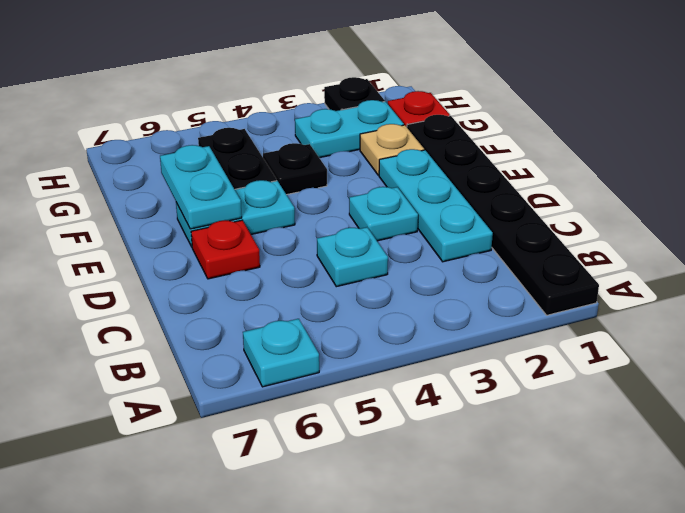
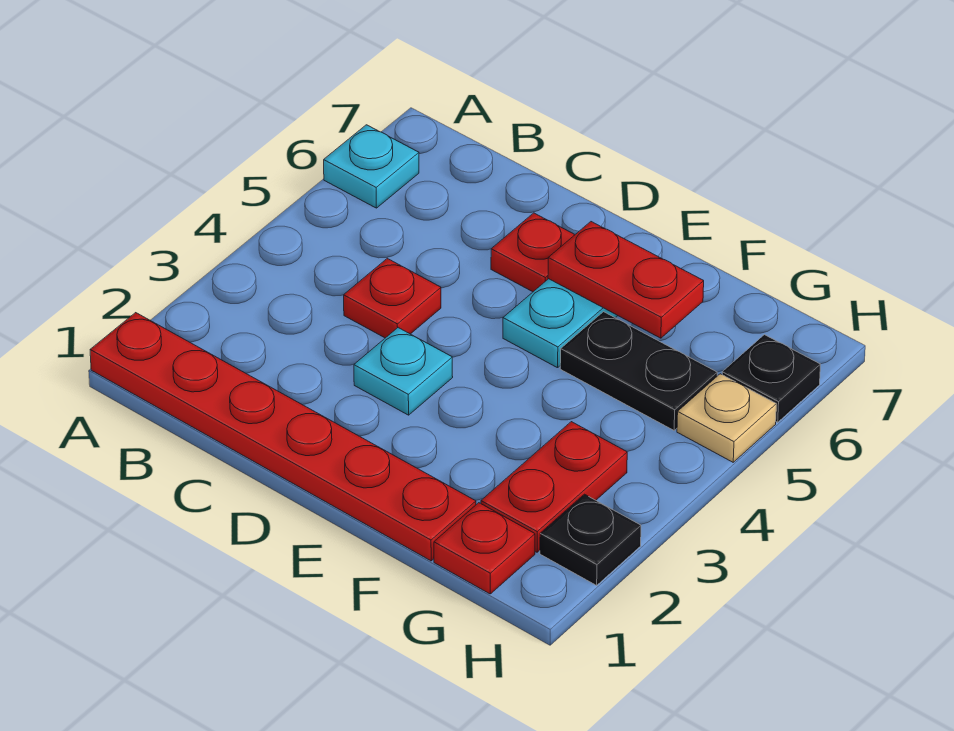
black 1x6 plate [407,115,599,315] -> red 1x6 plate [90,313,476,561]
cyan 1x3 plate [379,149,493,262] -> none
cyan 1x1 plate [317,227,388,287] -> red 1x1 plate [344,258,441,338]
cyan 1x2 plate [160,145,242,229] -> red 1x2 plate [548,222,704,338]
tan 1x1 plate [360,124,424,175] -> tan 1x1 plate moved to [677,374,776,462]
black 1x1 plate [263,143,327,195] -> black 1x1 plate moved to [722,335,820,422]
cyan 1x2 plate [295,100,404,158] -> red 1x2 plate [481,422,627,552]

